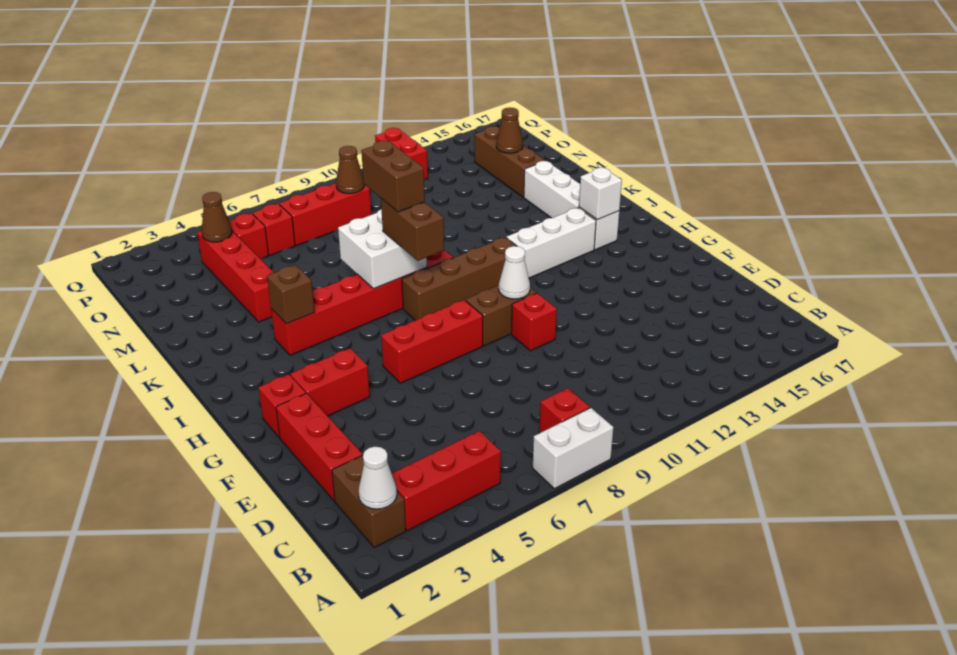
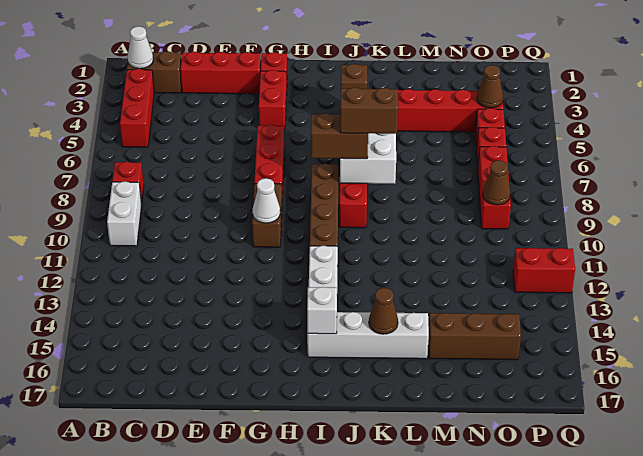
white 1x2 brick [533,408,614,489] -> white 1x2 brick moved to [107,181,142,246]
red 1x1 brick [511,293,557,351] -> none
brown 1x1 cone [496,108,523,153] -> brown 1x1 cone moved to [369,288,398,334]

